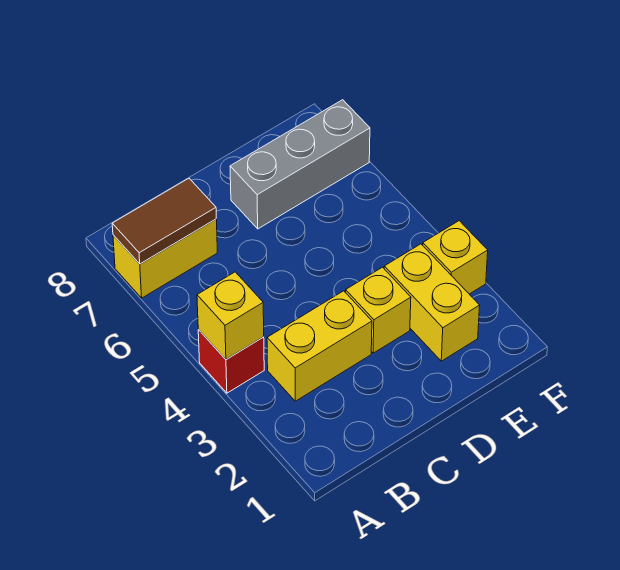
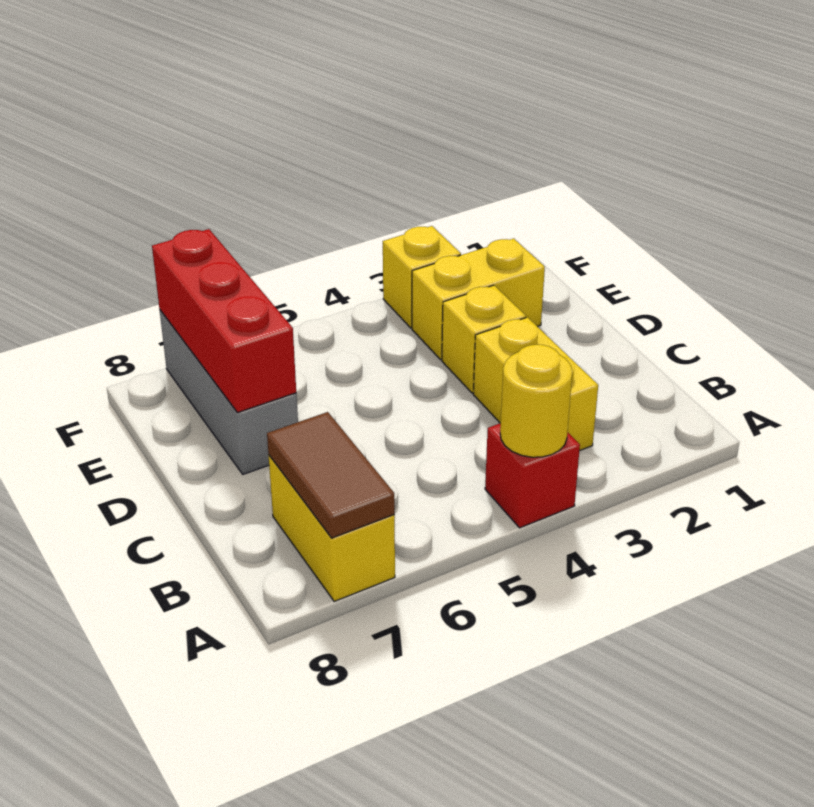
yellow 1x1 brick [197,272,264,359] -> yellow 1x1 round brick [500,345,572,457]
none -> red 1x3 brick [152,229,296,413]

